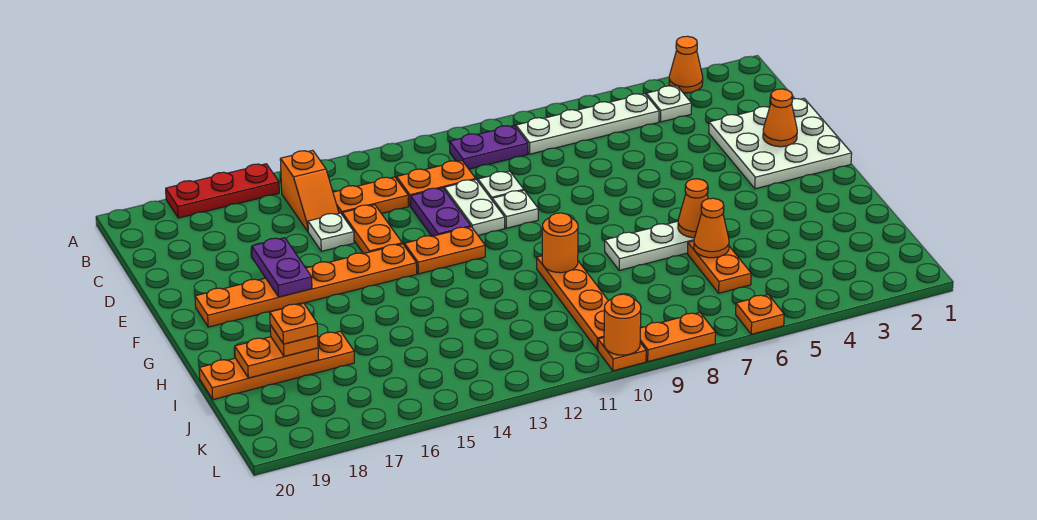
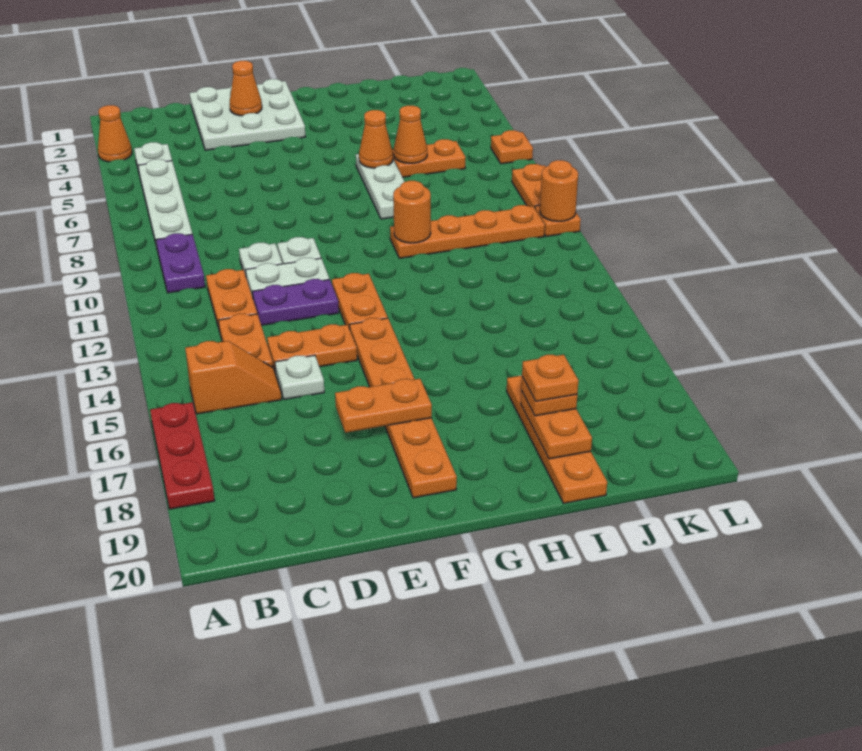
purple 1x2 plate [252,238,312,297] -> orange 1x2 plate [335,379,432,433]

